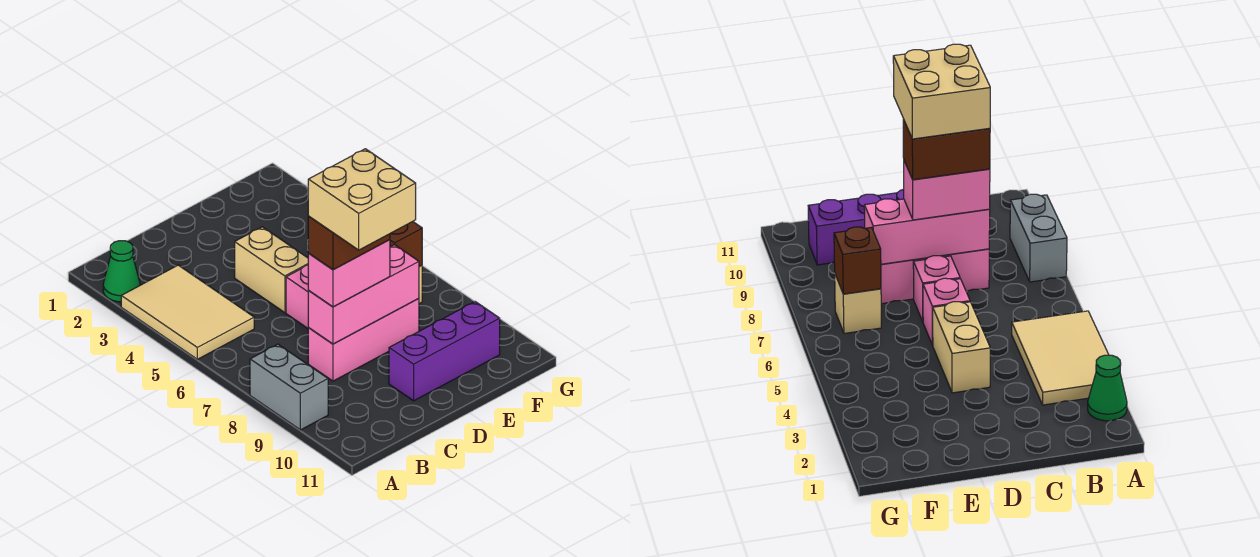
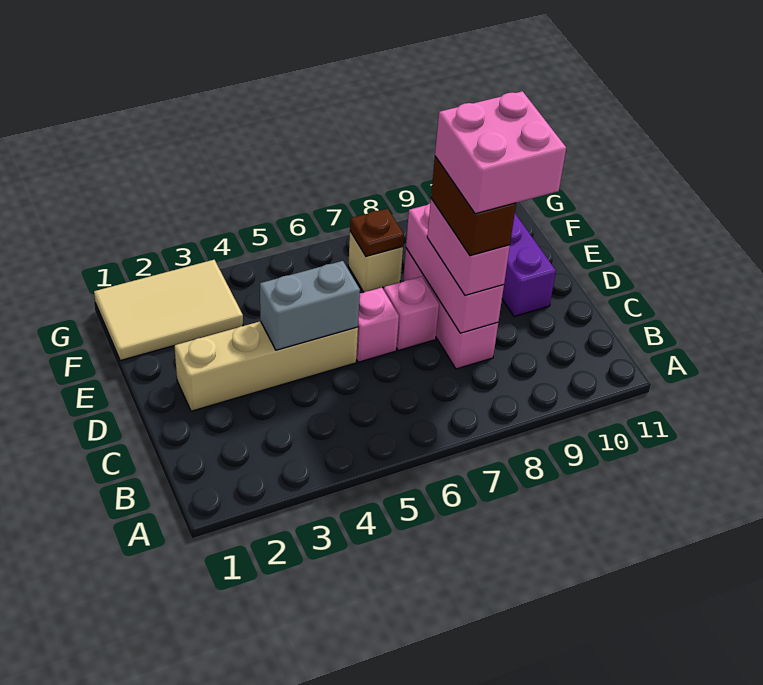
green 1x1 cone [103,241,140,302] -> none
tan 2x3 tile [121,265,254,359] -> tan 2x3 tile moved to [94,260,243,361]
grey 1x2 brick [250,344,328,430] -> grey 1x2 brick moved to [260,261,360,350]
tan 2x2 brick [308,149,416,250] -> pink 2x2 brick [435,91,566,214]
tan 1x2 brick [235,227,308,313] -> tan 1x4 brick [174,321,358,411]
brown 1x1 brick [390,222,422,266] -> brown 1x1 plate [350,209,404,256]

